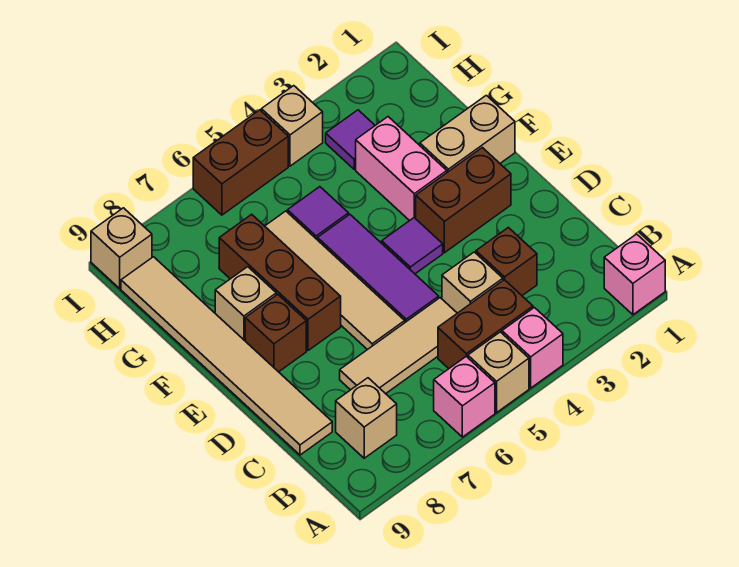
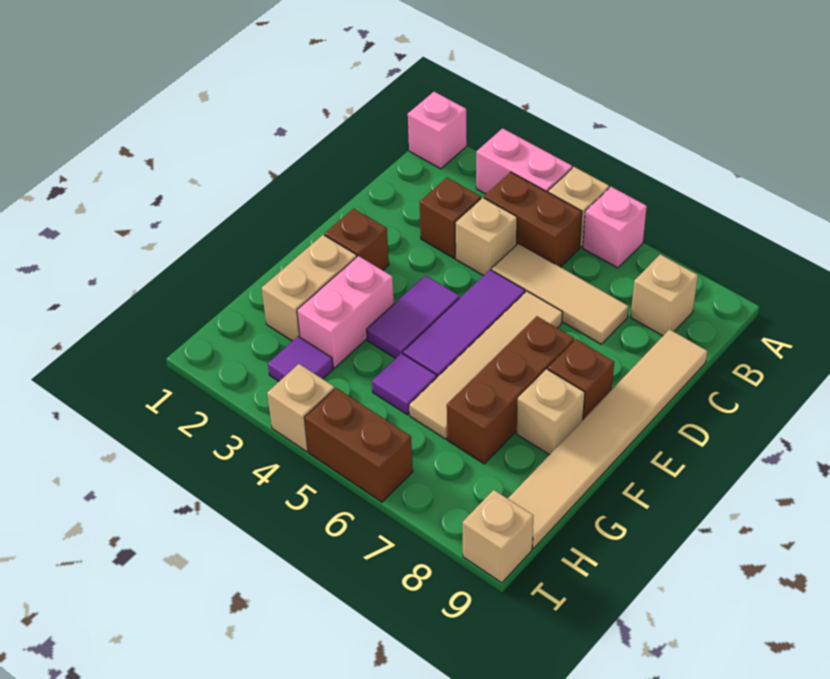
pink 1x1 brick [502,308,563,388] -> pink 1x2 brick [476,128,572,194]
brown 1x2 brick [416,148,511,253] -> brown 1x1 brick [325,209,389,270]
purple 1x1 tile [382,218,443,274] -> purple 1x2 tile [367,275,460,358]
tan 1x2 brick [420,95,515,172] -> tan 1x2 brick turned to [262,235,357,341]

